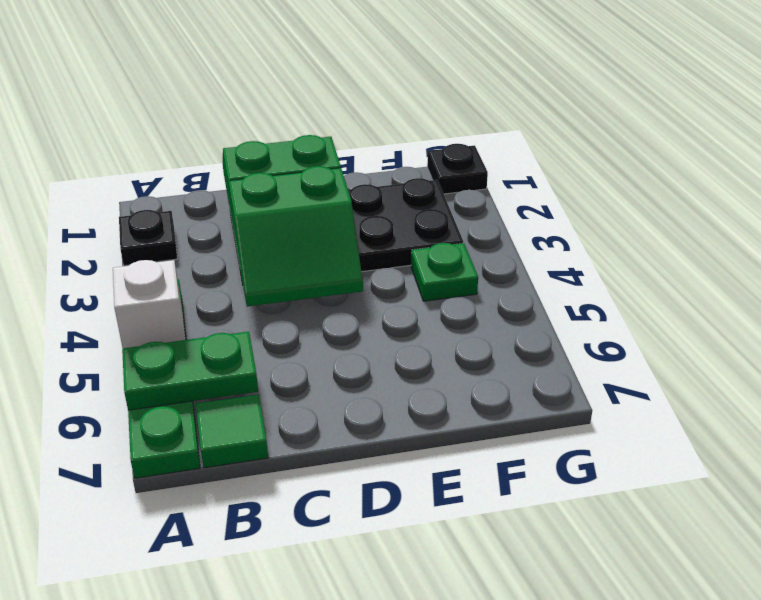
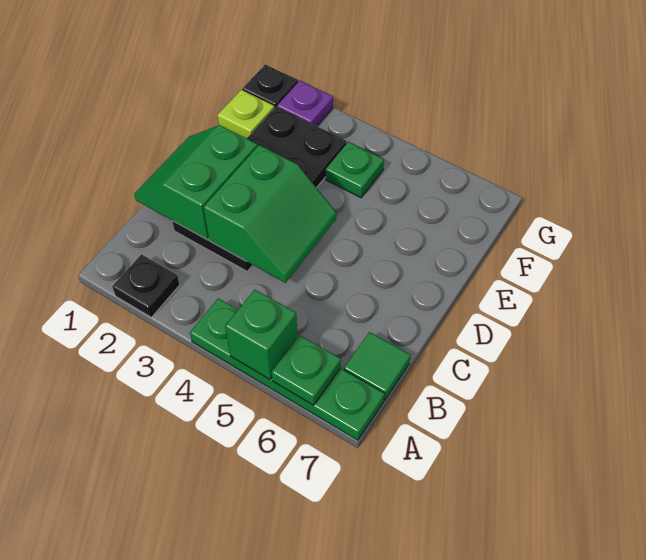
white 1x1 brick [113,260,185,348] -> green 1x1 brick [225,290,297,379]
green 1x2 plate [122,332,258,410] -> green 1x1 plate [272,335,341,405]
none -> lime 1x1 plate [218,90,274,139]
none -> purple 1x1 plate [277,81,333,126]

